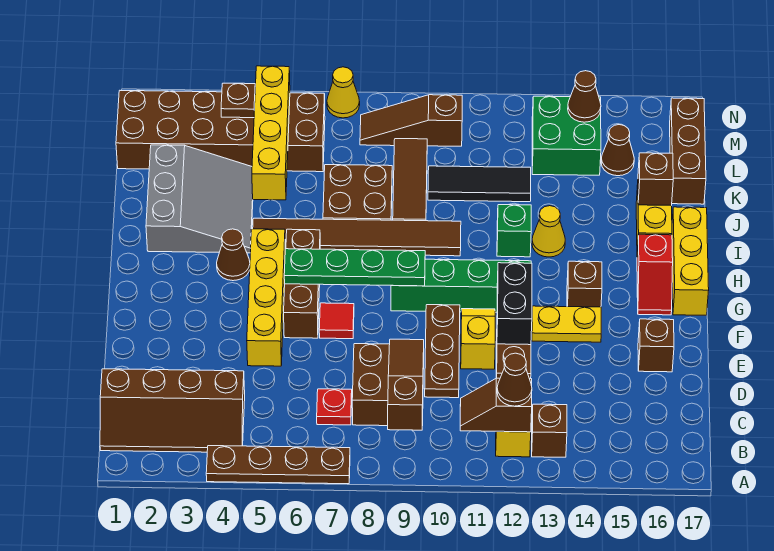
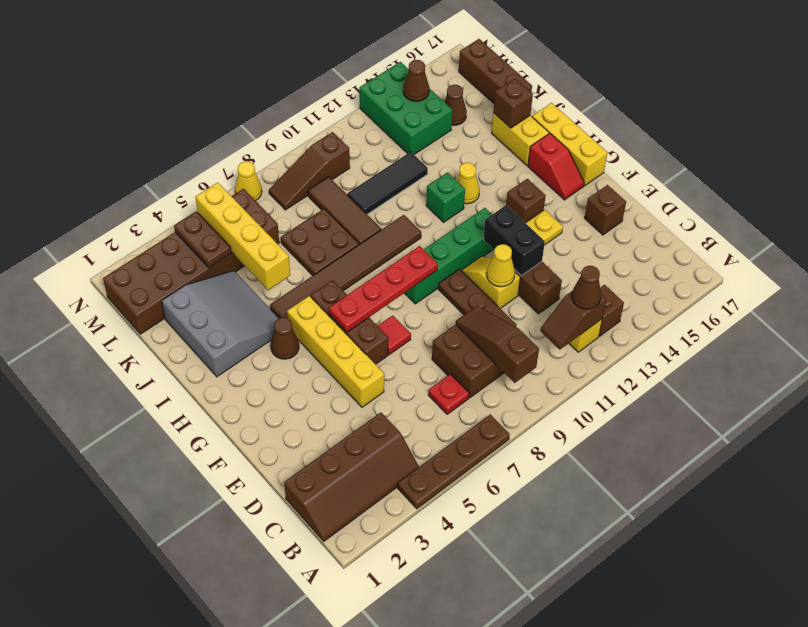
none -> yellow 1x1 cone [487,244,515,287]
green 1x4 plate [284,249,425,286] -> red 1x4 plate [329,246,438,332]
green 2x2 brick [532,96,601,175] -> green 2x3 brick [359,62,452,154]
brown 1x1 plate [221,83,255,118] -> brown 1x2 plate [174,211,231,268]

